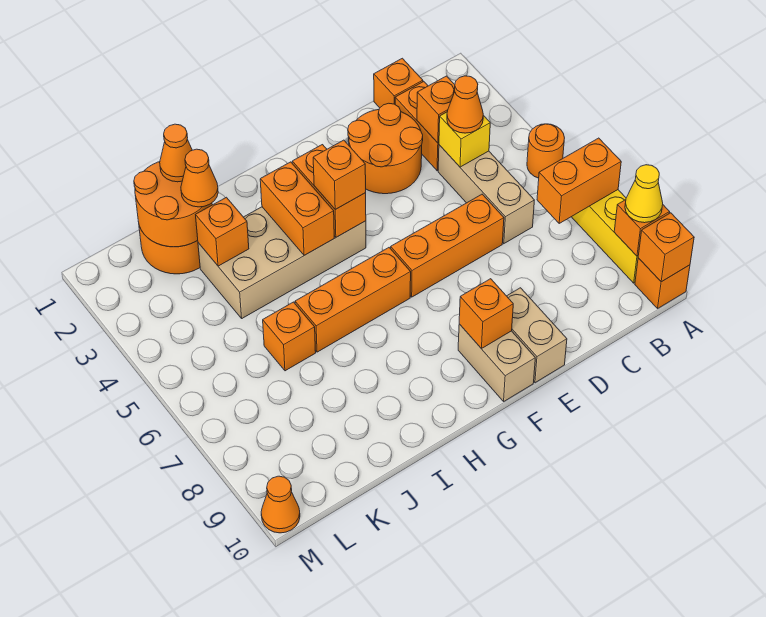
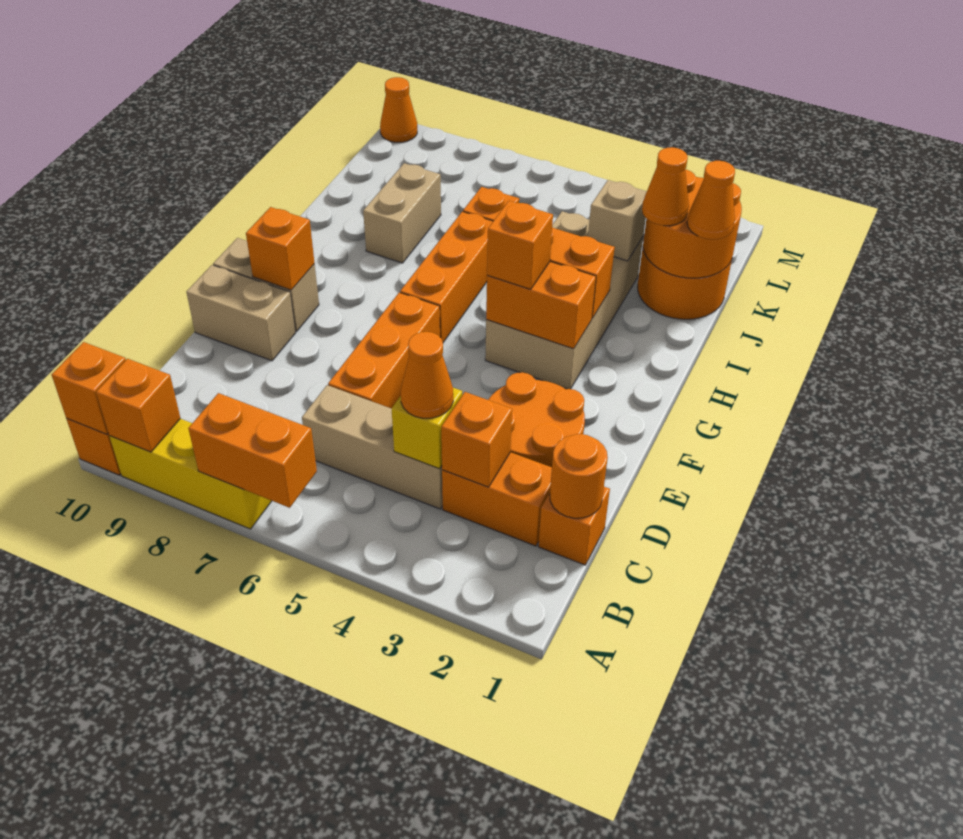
orange 1x1 round brick [527,124,564,178] -> orange 1x1 round brick moved to [550,434,608,518]
orange 1x2 brick [537,138,621,223] -> orange 1x2 brick turned to [188,393,317,508]
yellow 1x1 cone [625,165,663,223] -> none
none -> tan 1x2 brick [363,163,441,263]
orange 1x1 brick [196,197,249,266] -> tan 1x1 brick [588,180,647,261]

